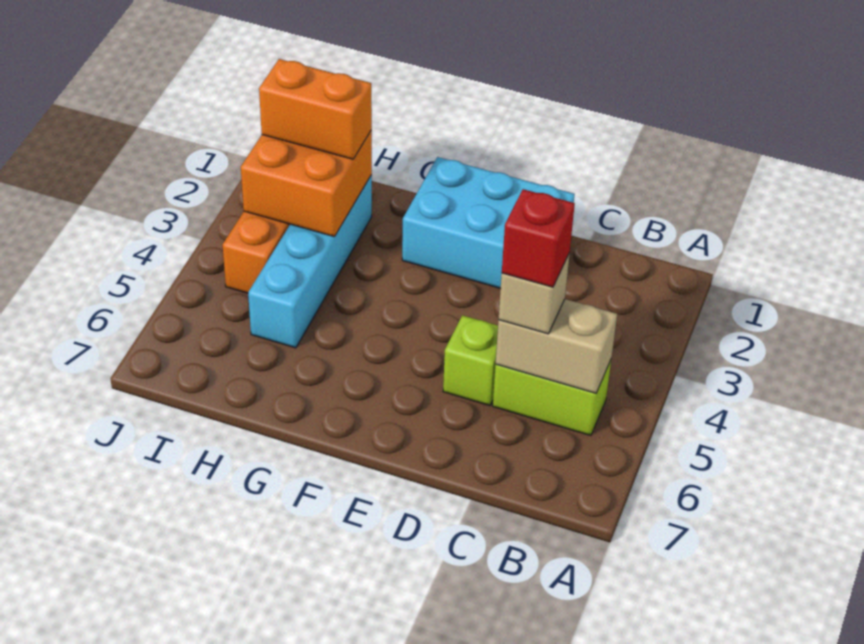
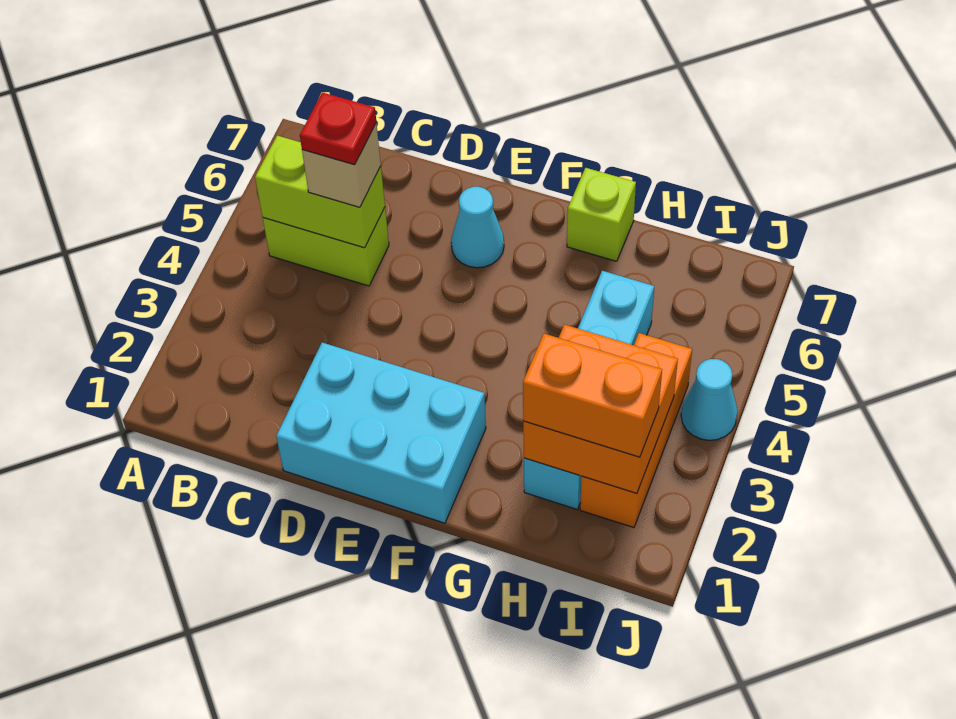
tan 1x2 brick [496,299,617,393] -> lime 1x2 brick [255,136,385,248]
red 1x1 brick [502,189,575,287] -> red 1x1 plate [300,92,376,165]
lime 1x1 brick [443,315,498,406] -> lime 1x1 brick moved to [567,168,636,261]
none -> cyan 1x1 cone [451,187,504,268]
none -> cyan 1x1 cone [681,359,738,440]

